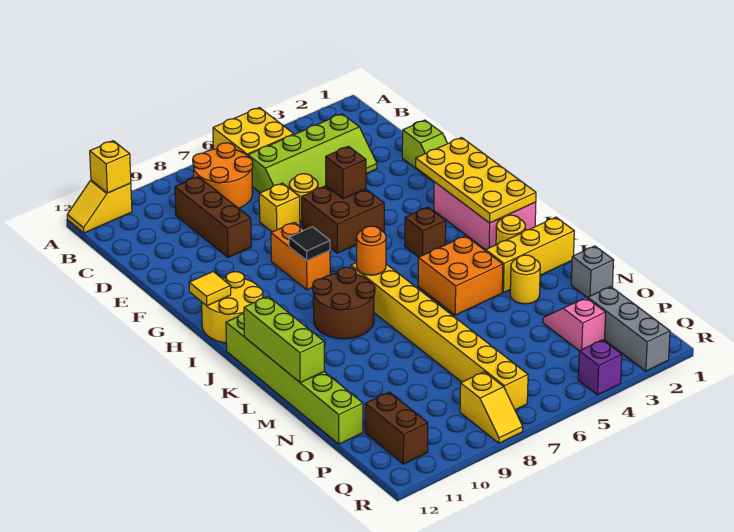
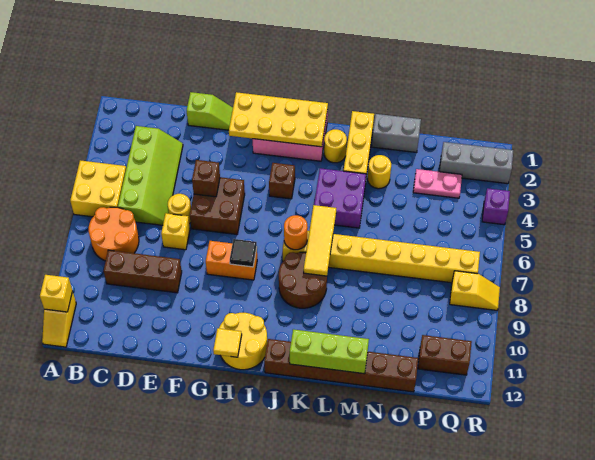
lime 1x6 brick [226,313,363,444] -> brown 1x6 brick [264,339,418,392]
orange 2x2 brick [418,236,503,315] -> purple 2x2 brick [314,168,366,228]
none -> yellow 1x3 tile [304,205,336,276]
grey 1x1 brick [571,246,614,298] -> grey 1x2 brick [372,114,421,153]
pink 1x2 slope [543,298,606,351] -> pink 1x2 plate [413,169,462,198]

